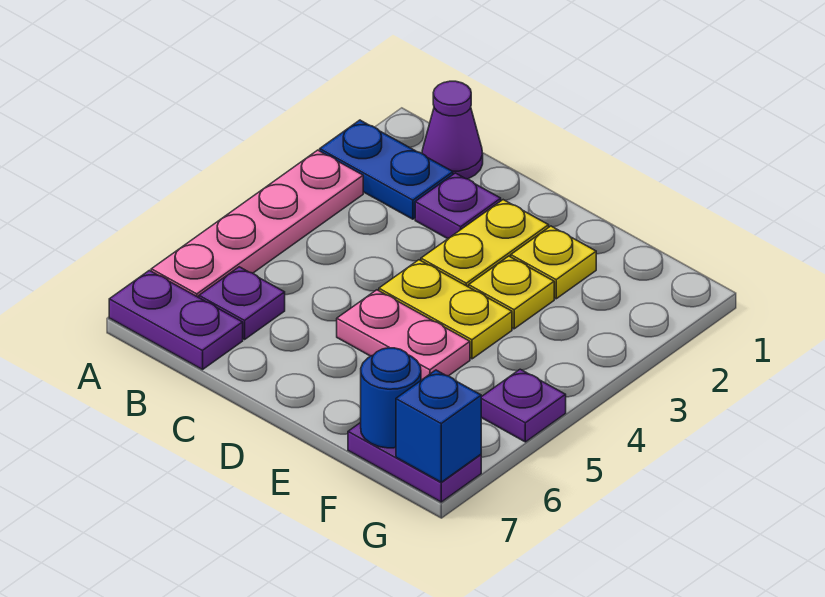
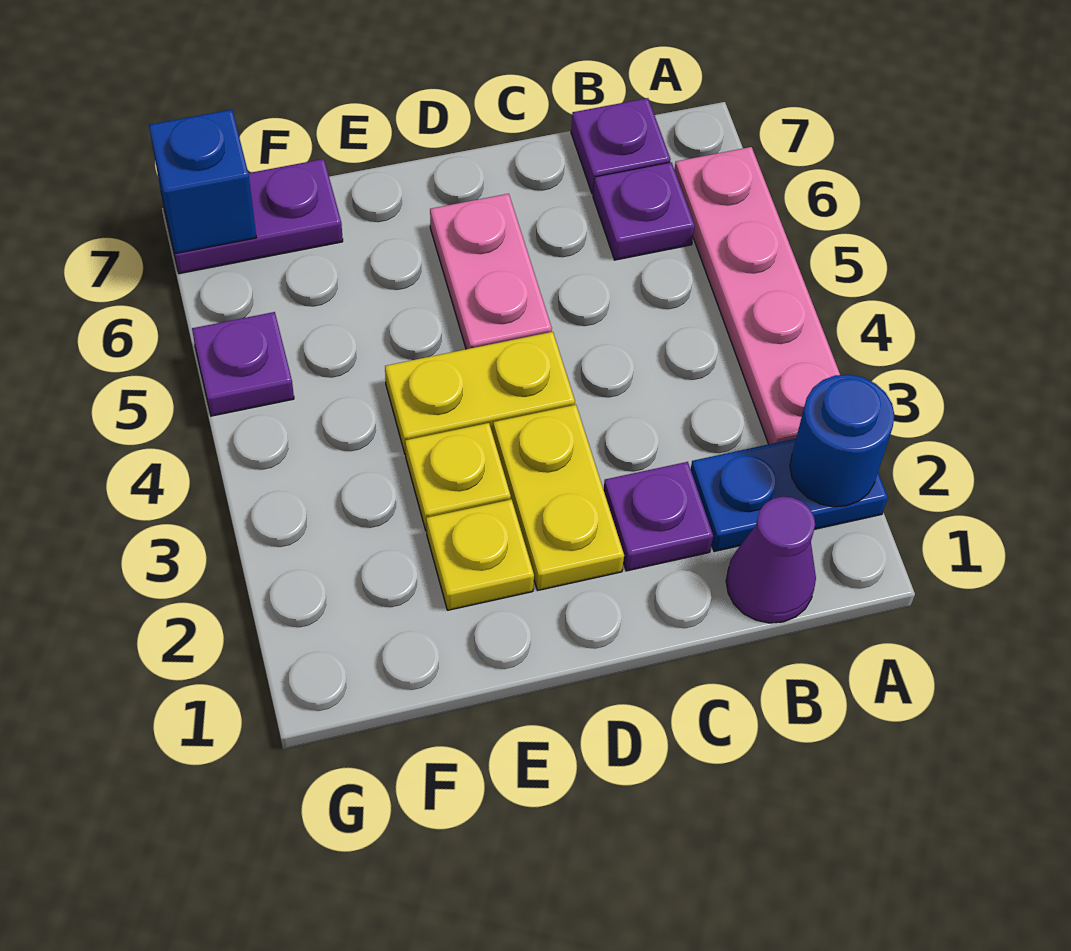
purple 1x2 plate [109,270,243,370] -> purple 1x1 plate [571,98,671,194]
pink 1x2 plate [337,290,470,380] -> pink 1x2 plate turned to [430,194,552,349]
blue 1x1 round brick [361,348,421,448] -> blue 1x1 round brick moved to [790,375,895,507]

